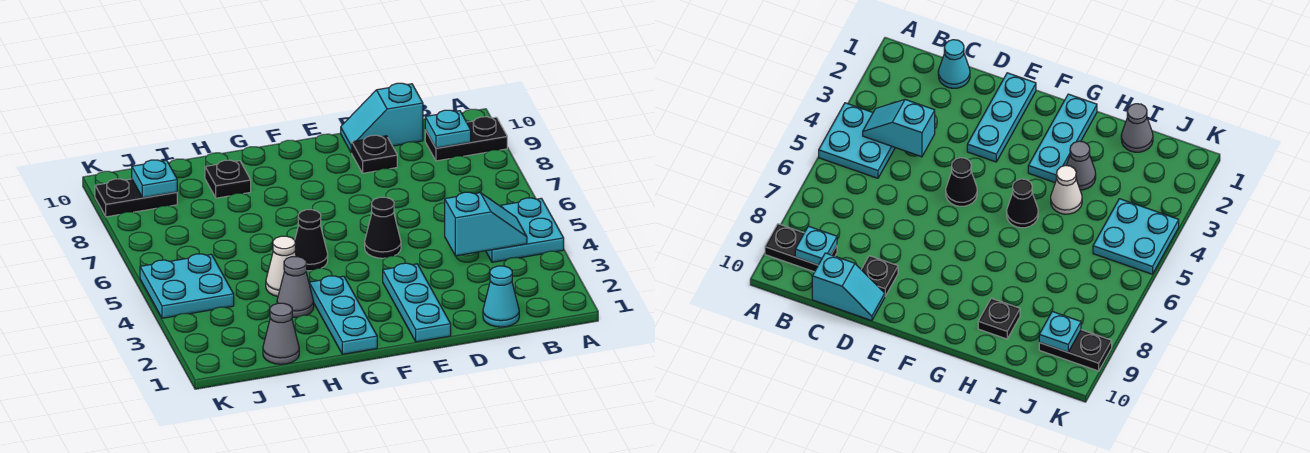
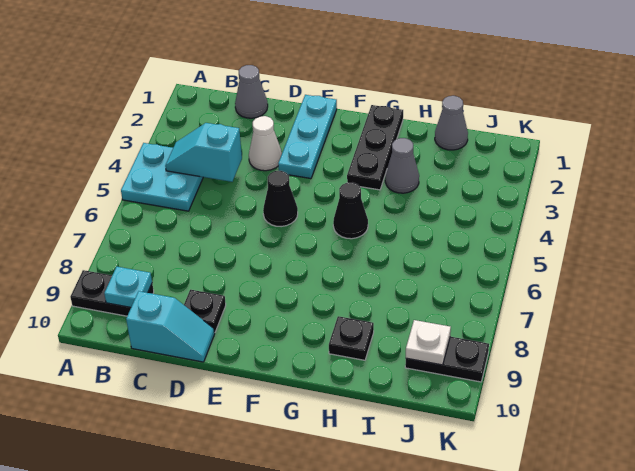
cyan 1x1 cone [483,266,519,327] -> grey 1x1 cone [235,65,268,118]
cyan 1x3 plate [309,276,377,354] -> black 1x3 plate [347,105,403,190]
white 1x1 cone [266,236,296,297] -> white 1x1 cone moved to [249,116,282,171]
cyan 2x2 plate [140,254,234,318] -> none
cyan 1x1 plate [132,160,177,198] -> white 1x1 plate [406,320,451,365]

